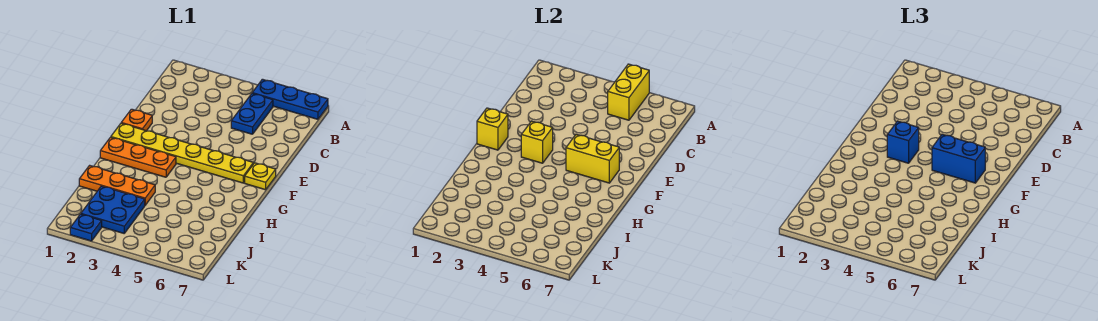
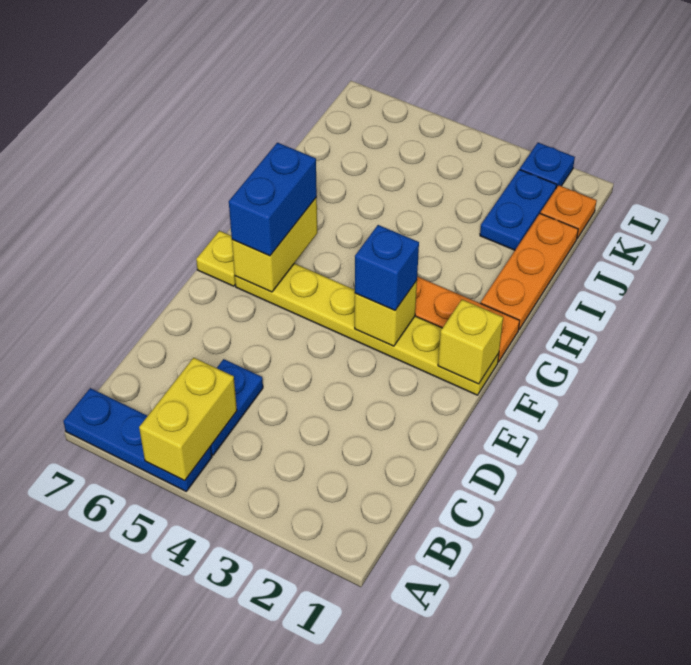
orange 1x1 plate [122,109,152,131] -> orange 1x1 plate moved to [540,185,597,238]
yellow 1x2 brick [566,134,619,183] -> yellow 1x2 brick turned to [232,197,317,292]
blue 1x2 brick [932,134,985,183] -> blue 1x2 brick turned to [229,143,317,256]
orange 1x3 plate [79,165,155,205] -> orange 1x3 plate turned to [481,214,578,329]
blue 2x2 plate [81,186,145,233] -> blue 1x2 plate [480,170,556,250]

